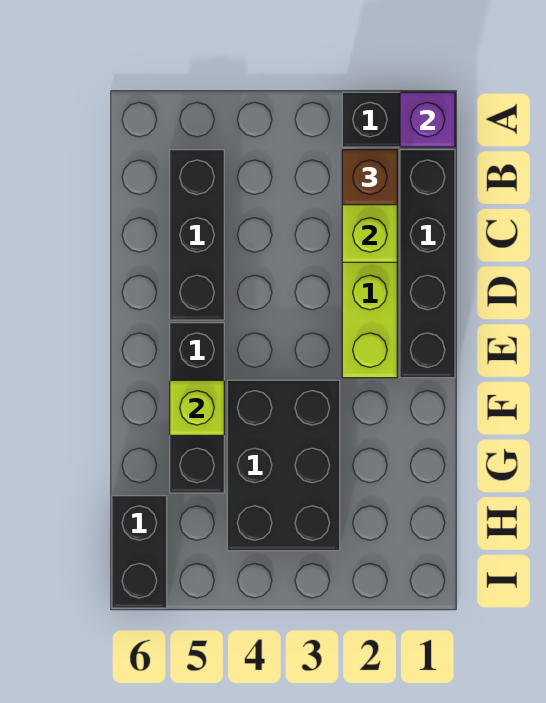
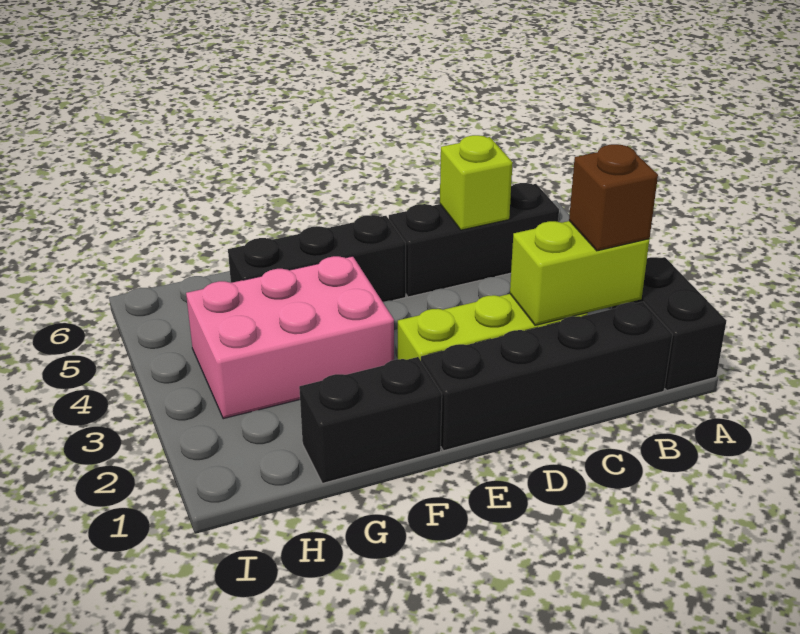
purple 1x1 brick [400,92,455,147] -> none
black 2x3 brick [227,380,340,551] -> pink 2x3 brick [186,256,394,419]
lime 1x1 brick [170,380,224,435] -> lime 1x1 brick moved to [440,135,513,230]
black 1x2 brick [112,496,167,608] -> black 1x2 brick moved to [299,357,442,483]

